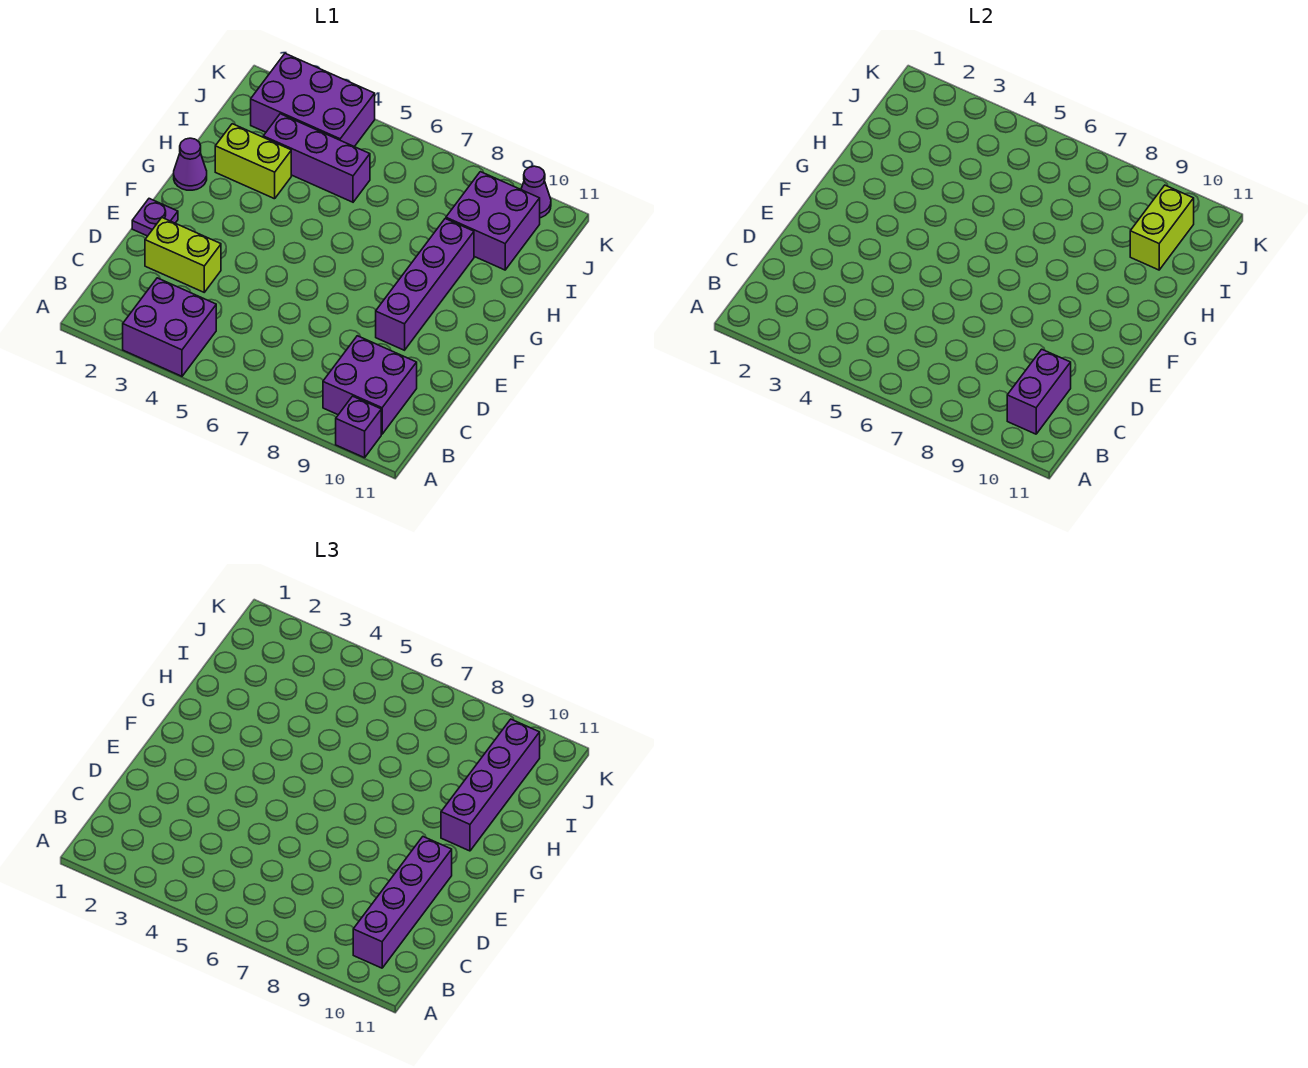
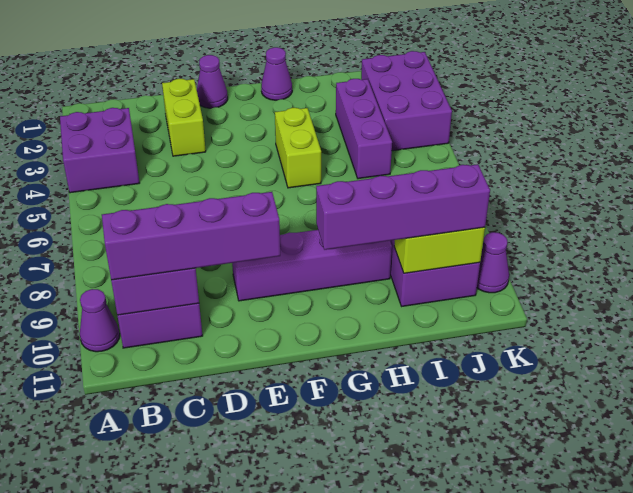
purple 1x1 brick [336,396,381,458] -> purple 1x1 cone [80,289,120,352]
purple 1x1 plate [132,199,178,236] -> purple 1x1 cone [197,55,228,108]
lime 1x2 brick [215,124,291,199] -> lime 1x2 brick moved to [275,108,321,188]

